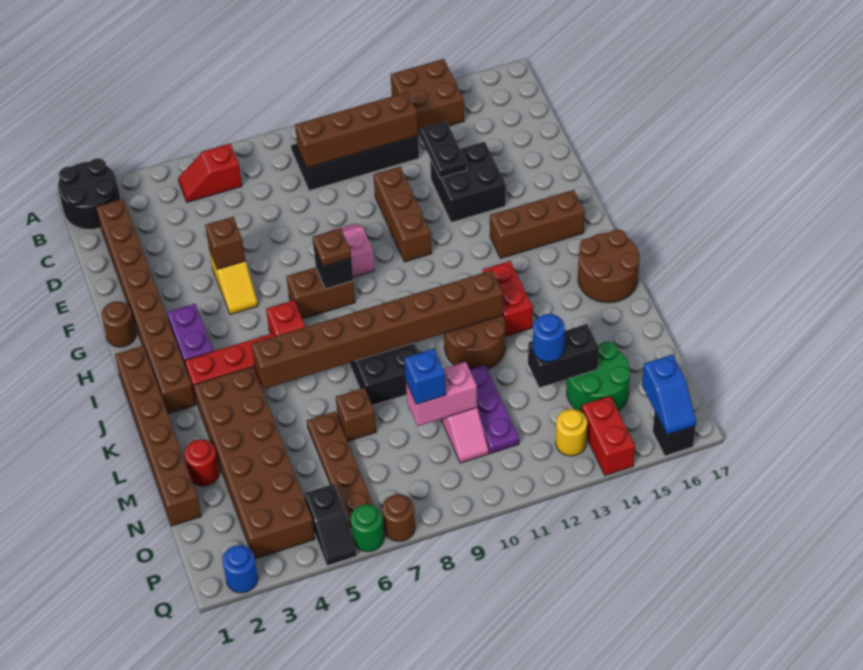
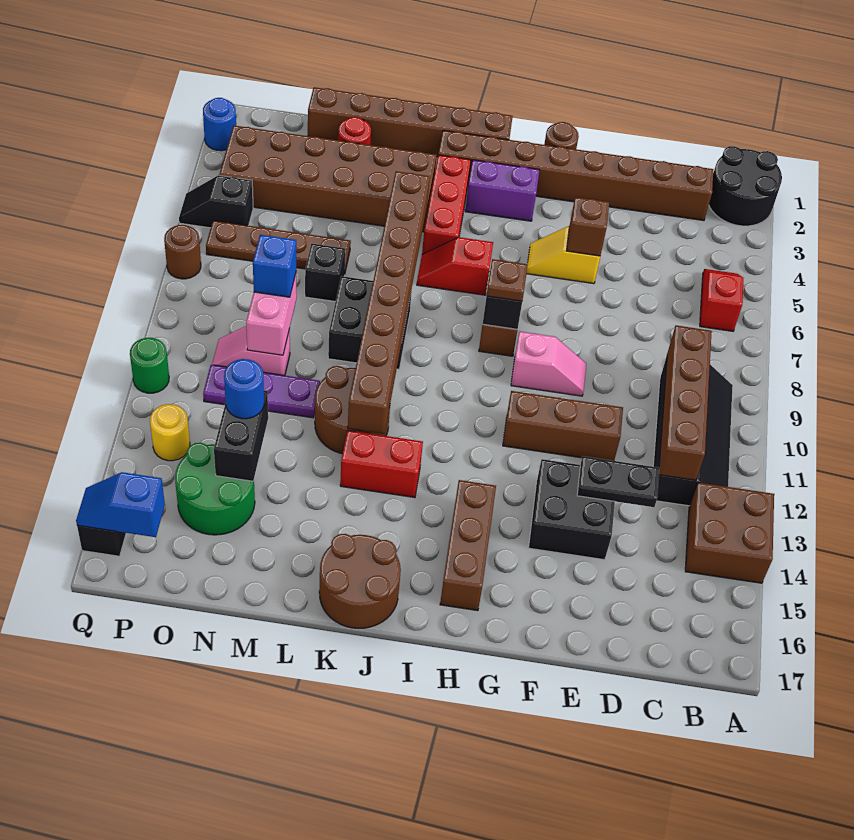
brown 1x1 brick [336,388,376,441] -> black 1x1 brick [305,244,345,302]
red 1x2 brick [582,396,635,475] -> none
green 1x1 round brick [351,504,384,552] -> green 1x1 round brick moved to [130,338,169,393]

